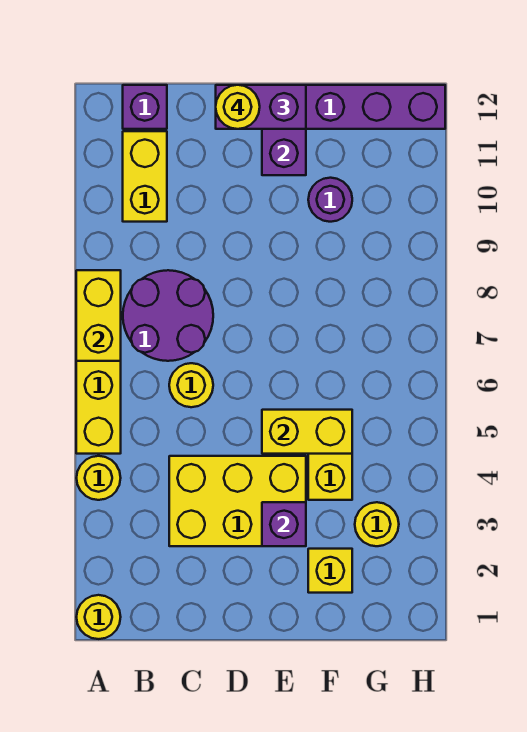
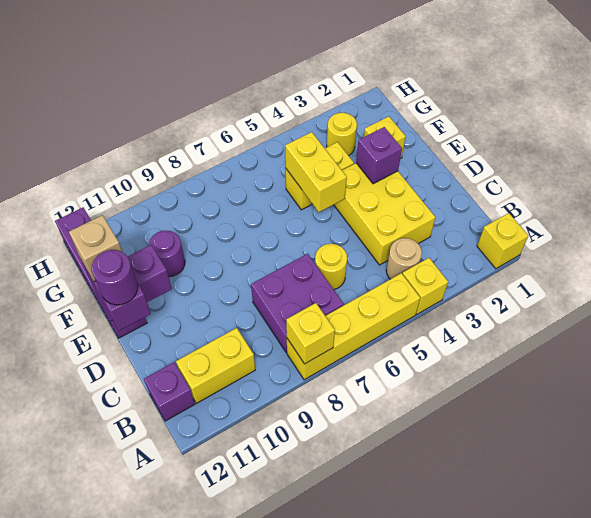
yellow 1x1 round brick [77,595,121,639] -> yellow 1x1 brick [477,213,529,269]
yellow 1x1 round brick [77,456,121,500] -> yellow 1x1 brick [403,258,448,314]
yellow 1x2 brick [76,270,121,361] -> yellow 1x1 brick [286,303,335,364]
none -> tan 1x1 round brick [386,238,422,279]
purple 2x2 round brick [123,270,213,361] -> purple 2x2 brick [251,254,344,353]
yellow 1x1 round brick [216,85,260,129] -> purple 1x1 round brick [92,250,138,305]
none -> tan 1x1 brick [69,215,122,282]

